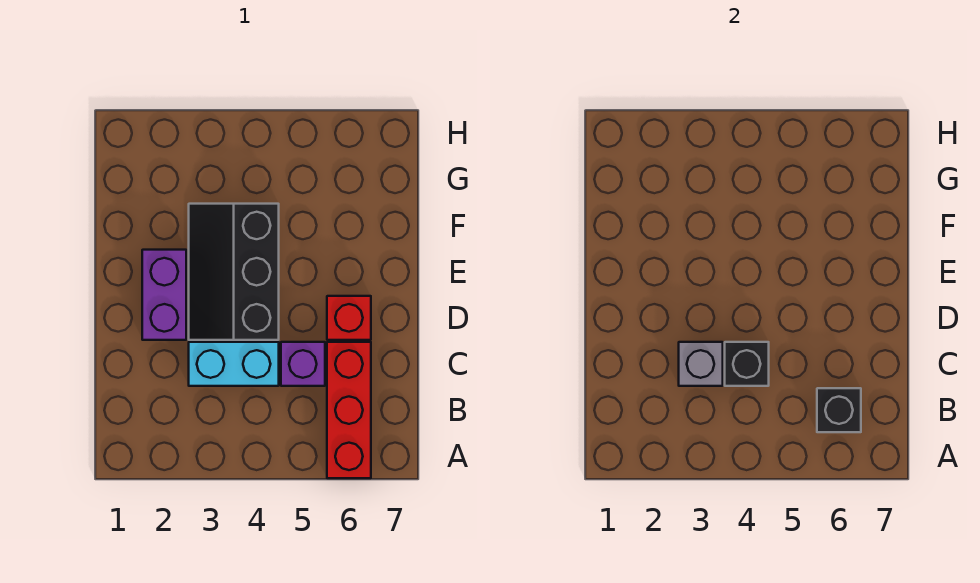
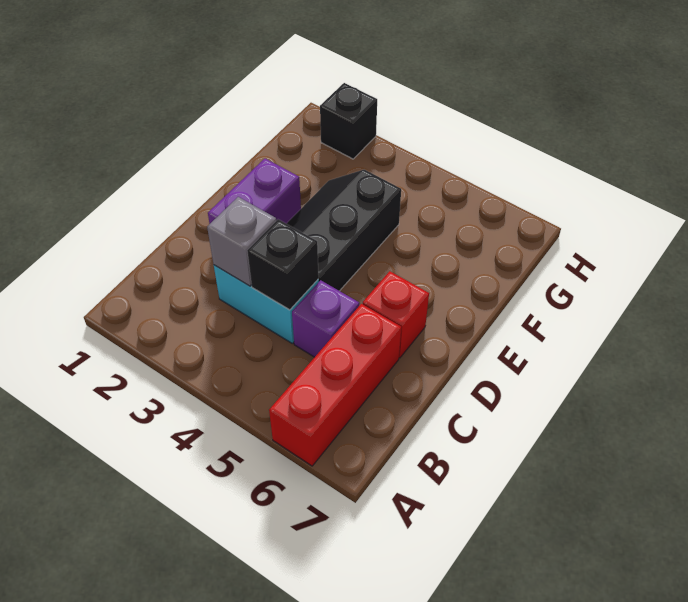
black 1x1 brick [817,388,861,432] -> black 1x1 brick moved to [320,83,377,159]

